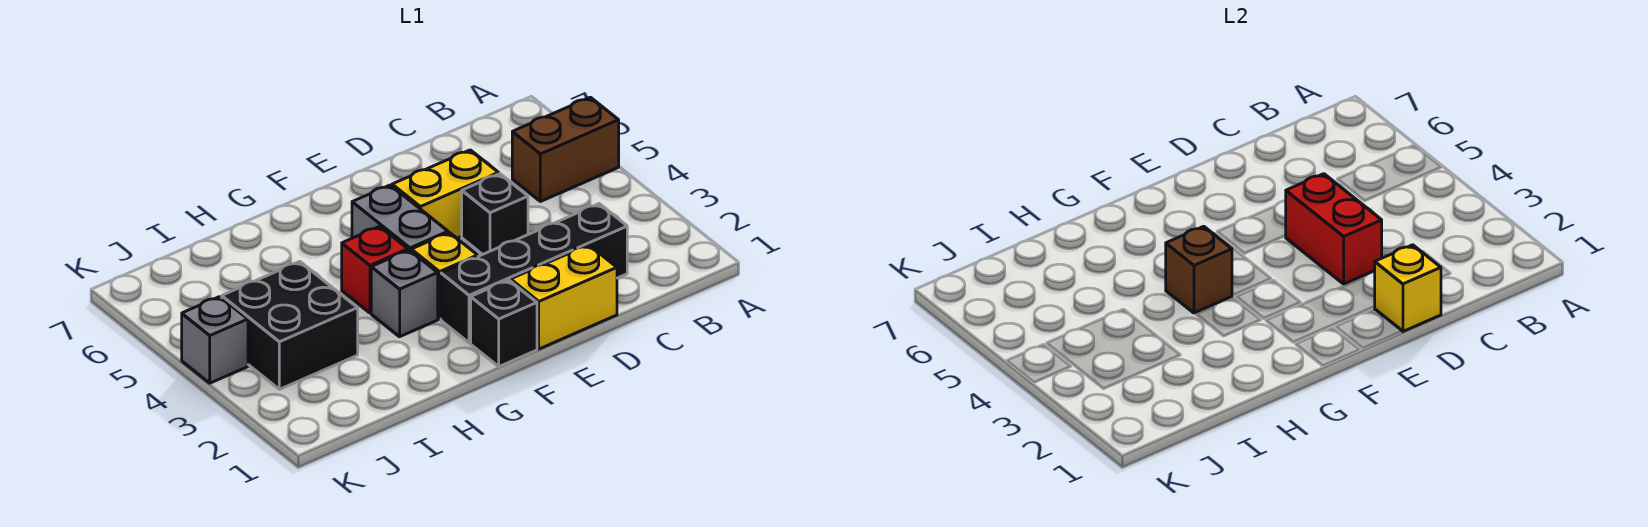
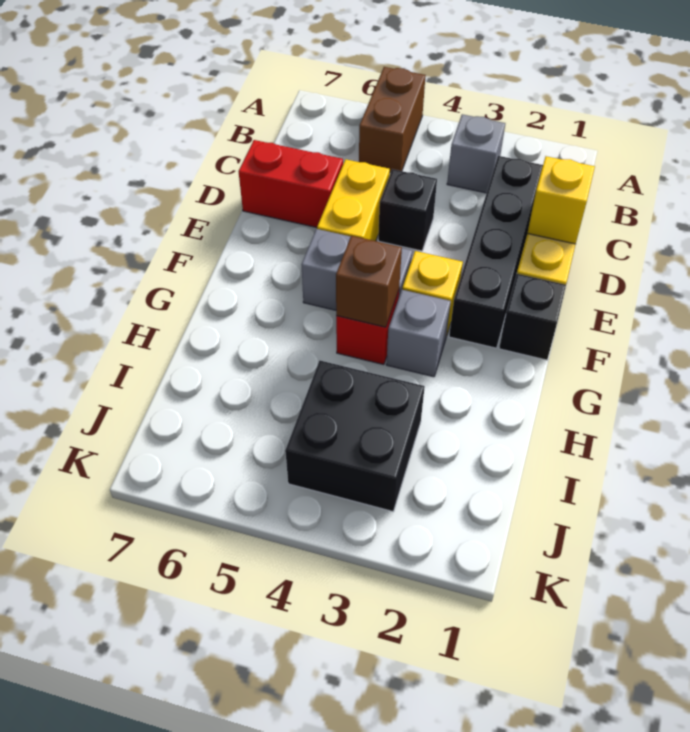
red 1x2 brick [1286,174,1382,284] -> red 1x2 brick moved to [239,140,343,228]
grey 1x1 brick [182,297,248,383] -> grey 1x1 brick moved to [447,114,505,193]

